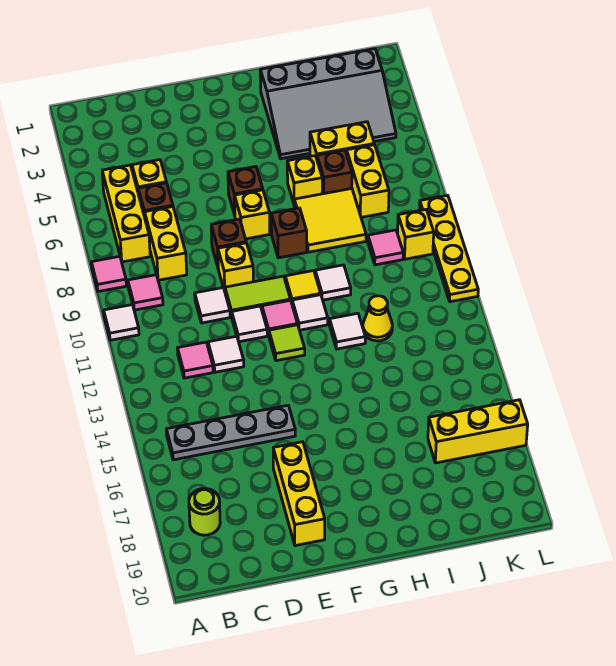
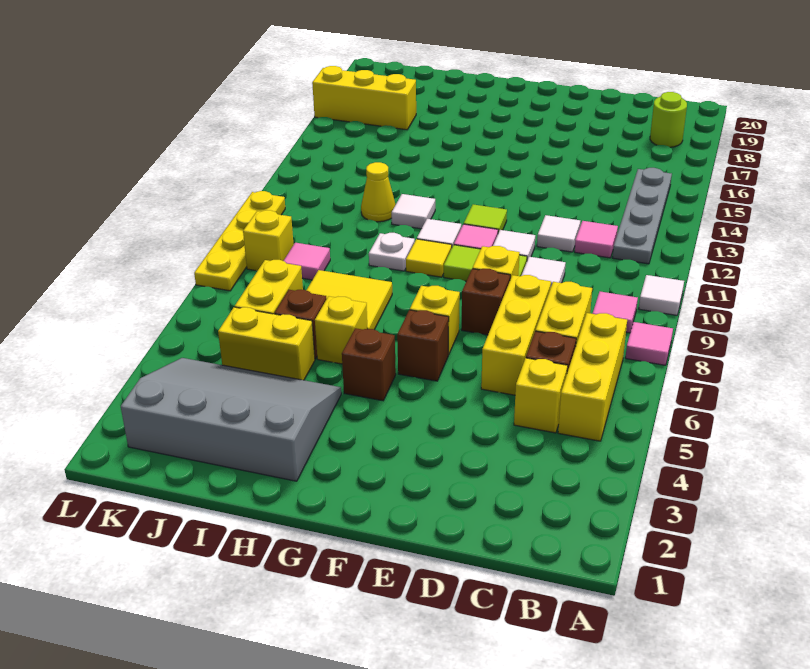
grey 1x4 plate [166,405,295,460] -> grey 1x4 plate turned to [613,168,672,264]
yellow 1x3 brick [273,442,325,546] -> yellow 1x3 brick moved to [481,275,551,395]
brown 1x1 brick [271,208,307,258] -> brown 1x1 brick moved to [342,328,396,401]
white 1x1 tile [315,265,351,300] -> white 1x1 plate [369,233,415,271]

